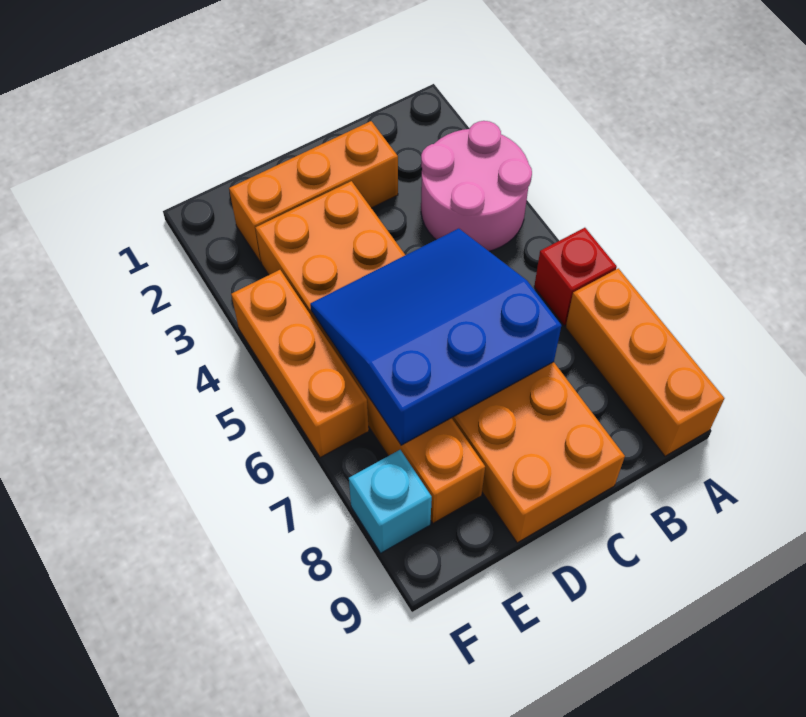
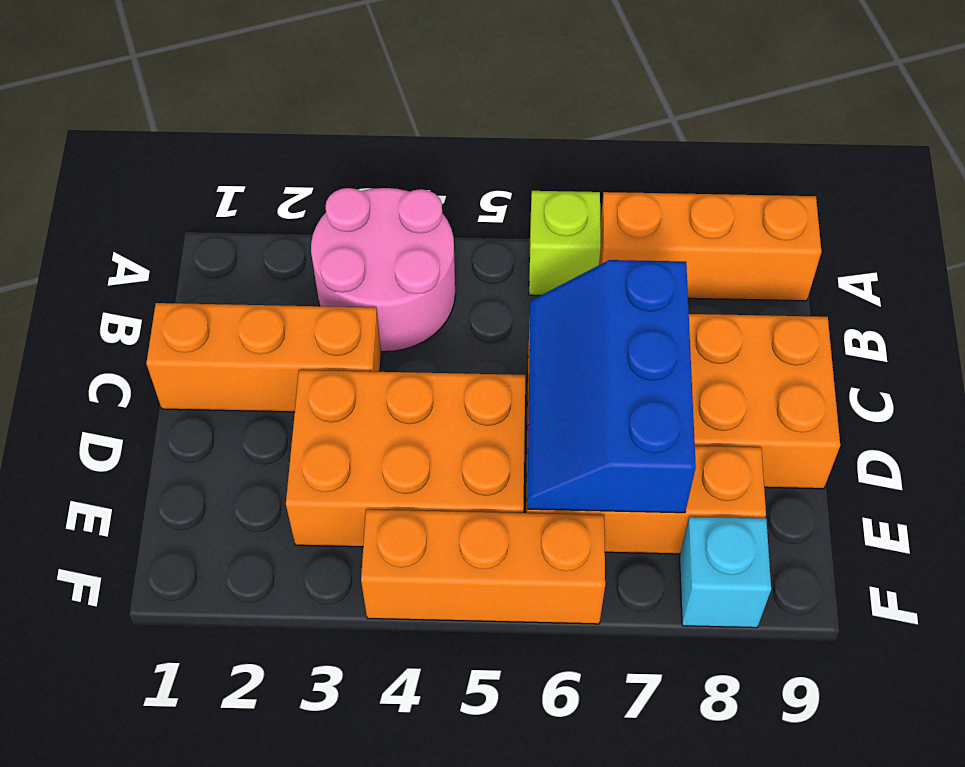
red 1x1 brick [534,228,617,326] -> lime 1x1 brick [529,191,601,295]
orange 1x3 brick [229,121,398,263] -> orange 1x3 brick turned to [146,303,381,412]
blue 3x3 slope [310,228,561,445] -> blue 2x3 slope [527,260,696,513]

